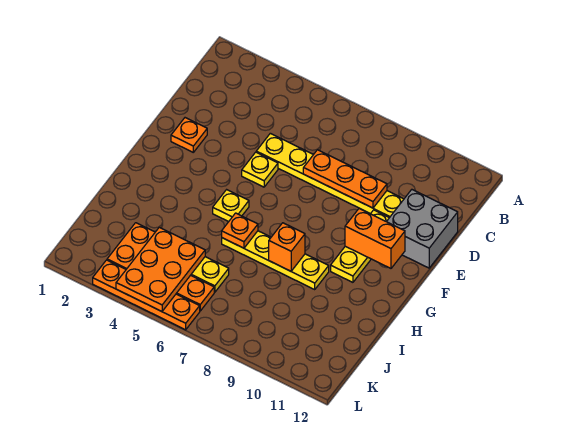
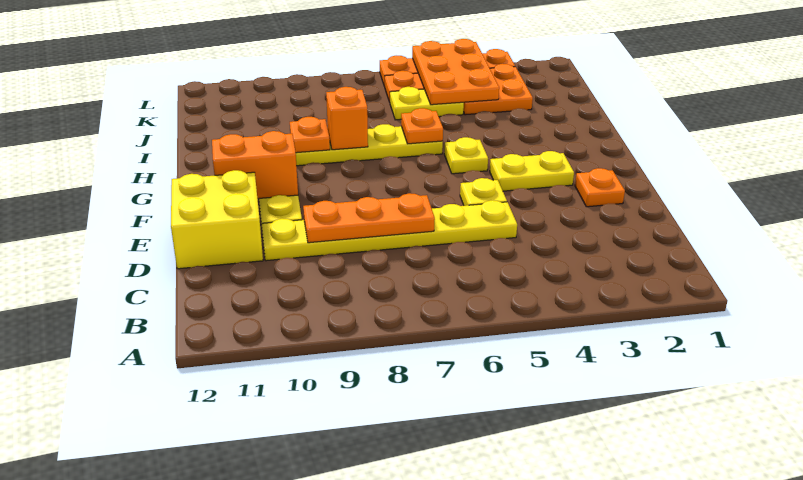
grey 2x2 brick [387,190,458,268] -> yellow 2x2 brick [171,170,263,269]
none -> yellow 1x2 plate [490,151,574,191]
none -> orange 1x1 plate [290,117,330,153]

